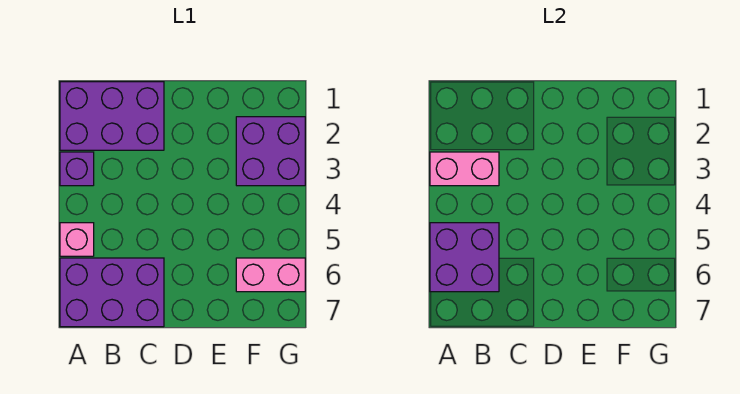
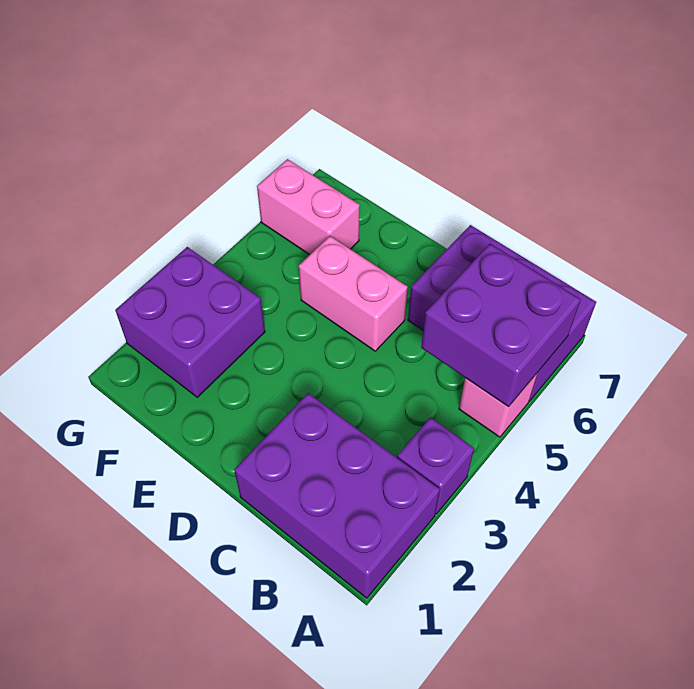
pink 1x2 brick [430,152,499,186] -> pink 1x2 brick moved to [299,236,408,351]

